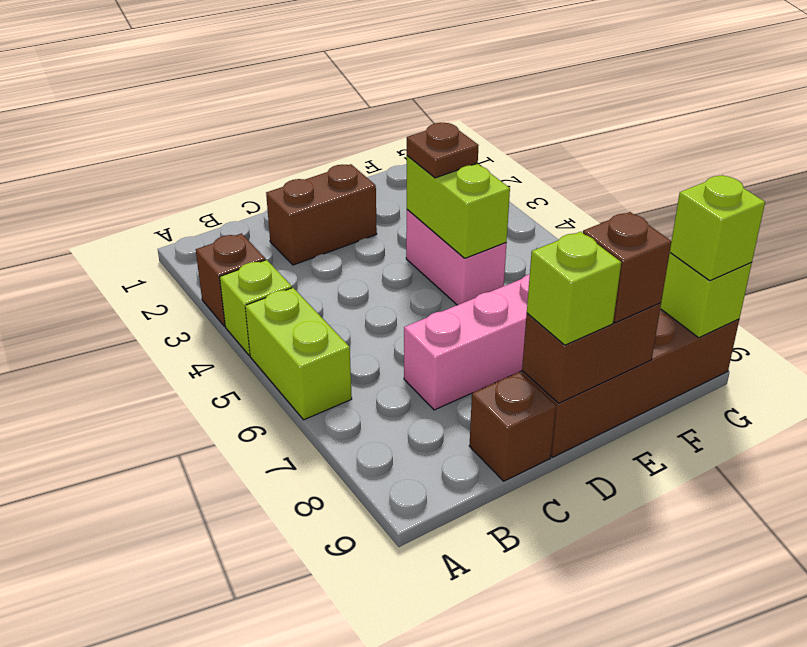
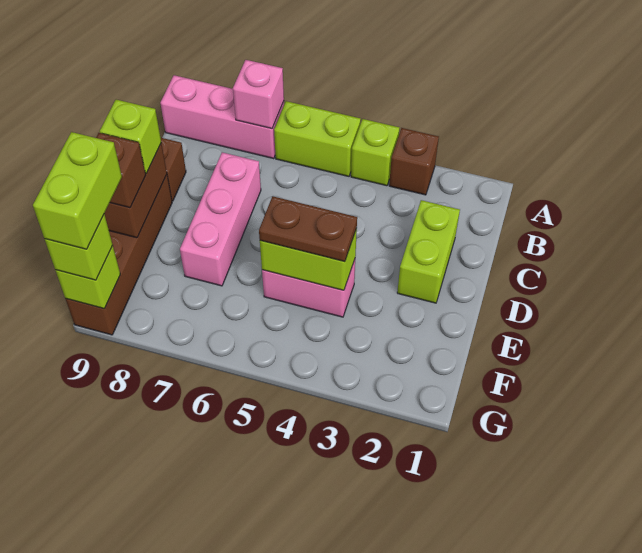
none -> pink 1x3 brick [160,75,284,159]
none -> pink 1x1 brick [233,60,284,129]
brown 1x2 brick [266,164,377,265] -> lime 1x2 brick [397,200,460,303]
brown 1x1 plate [407,123,479,178] -> brown 1x2 plate [259,196,357,262]
none -> lime 1x2 brick [33,132,122,249]

